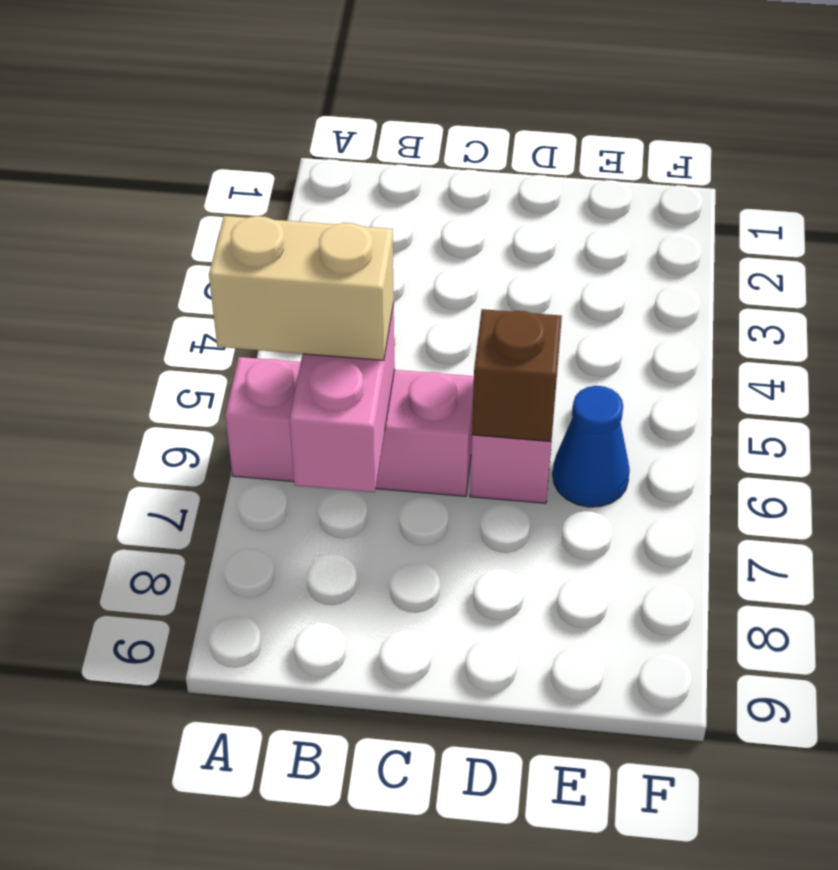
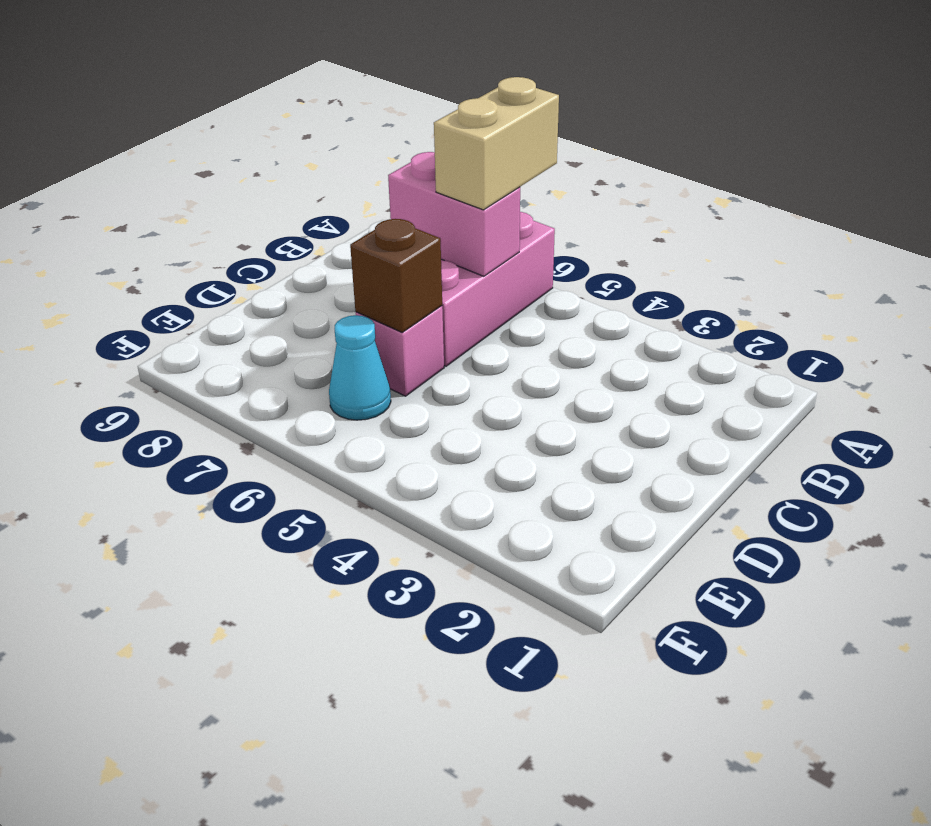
blue 1x1 cone [553,386,630,507] -> cyan 1x1 cone [329,315,391,420]

